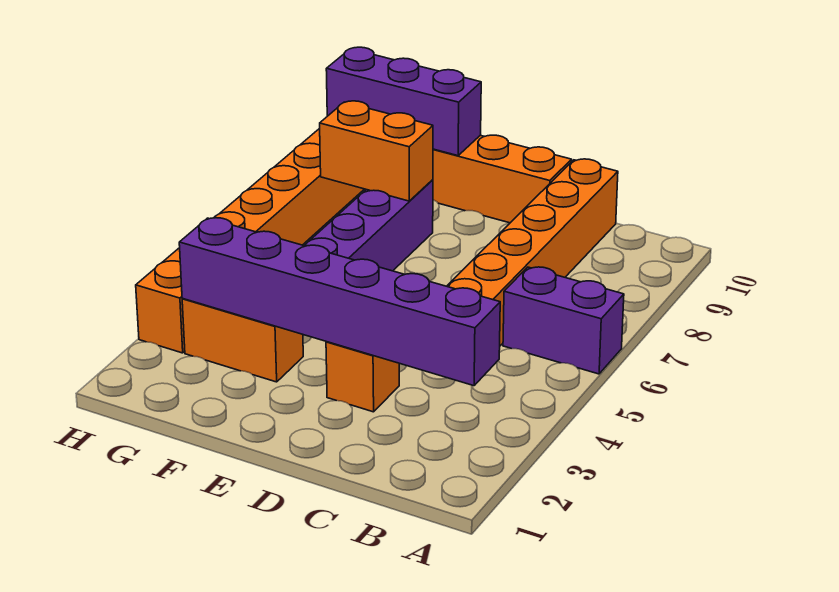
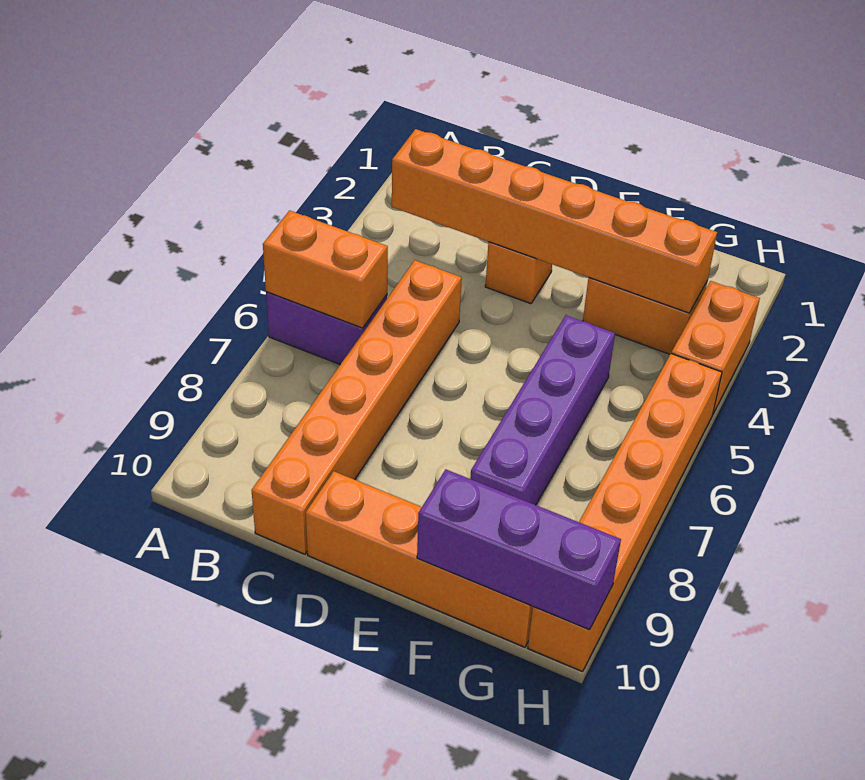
purple 1x6 brick [179,218,500,386] -> orange 1x6 brick [392,129,717,313]
orange 1x2 brick [320,101,433,201] -> orange 1x2 brick moved to [263,211,388,328]

